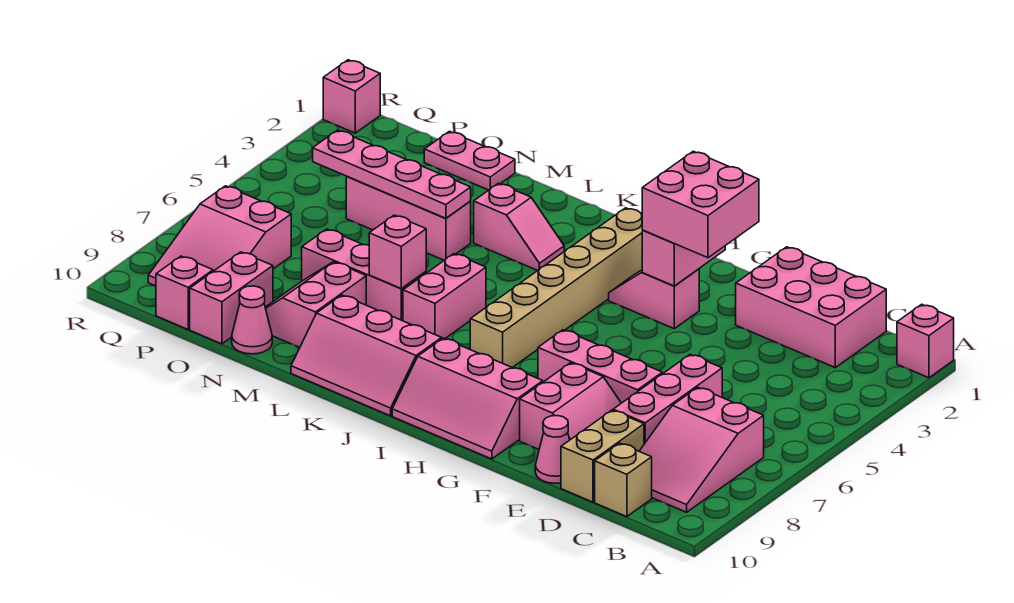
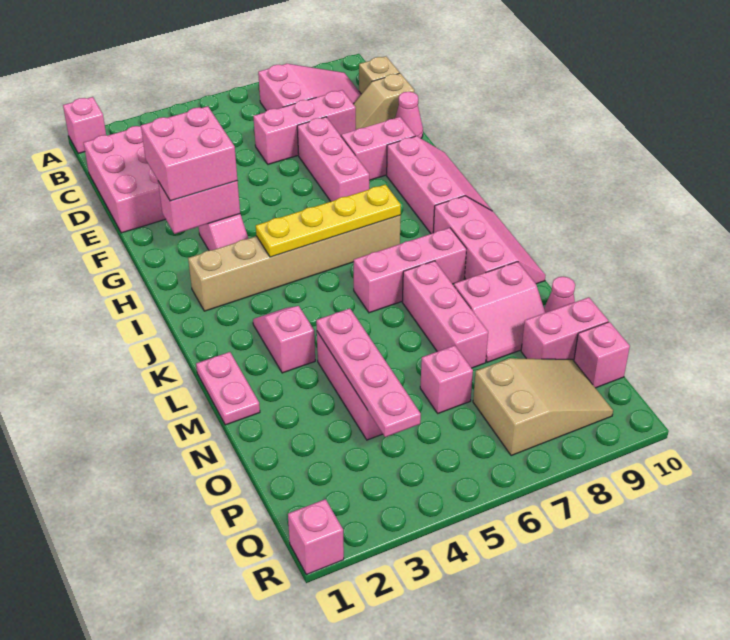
tan 1x2 brick [561,410,644,502] -> tan 1x2 slope [354,73,414,130]
none -> yellow 1x4 plate [256,184,401,257]
pink 1x2 brick [403,254,486,339] -> pink 1x3 brick [354,228,466,313]
pink 1x1 brick [369,215,426,289] -> pink 1x1 brick moved to [420,345,473,413]
pink 1x2 plate [424,131,515,190] -> pink 1x2 plate moved to [196,352,260,425]
pink 2x3 slope [148,186,291,286] -> tan 2x3 slope [473,358,613,456]

